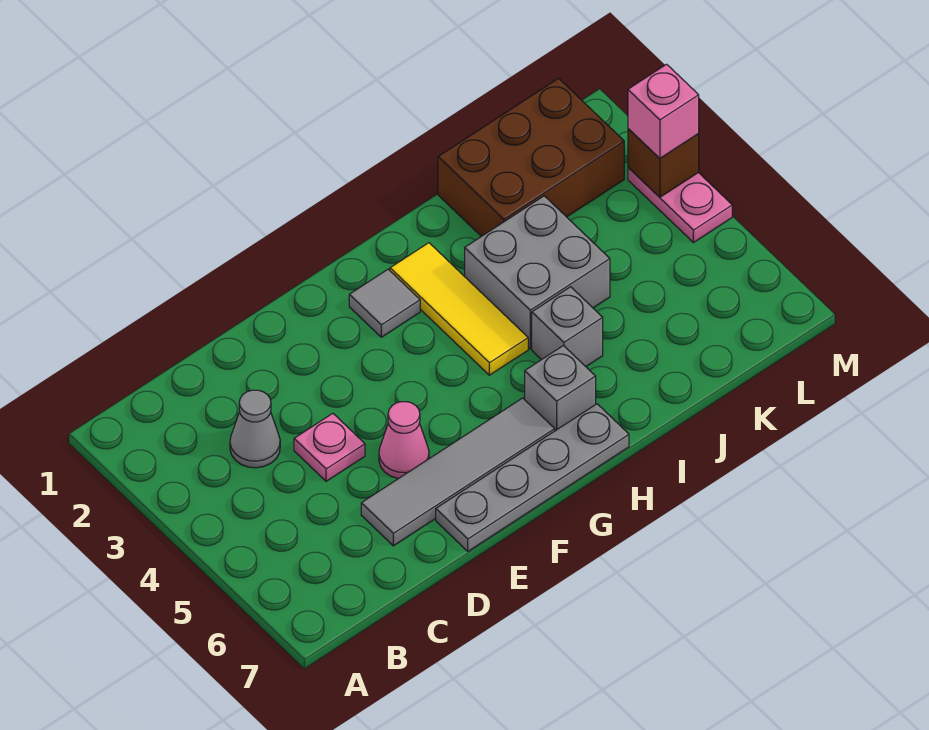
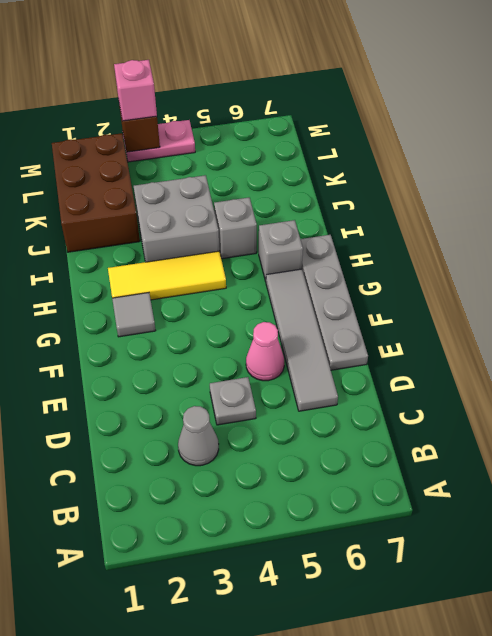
pink 1x1 plate [294,413,365,481] -> grey 1x1 plate [210,377,256,425]

